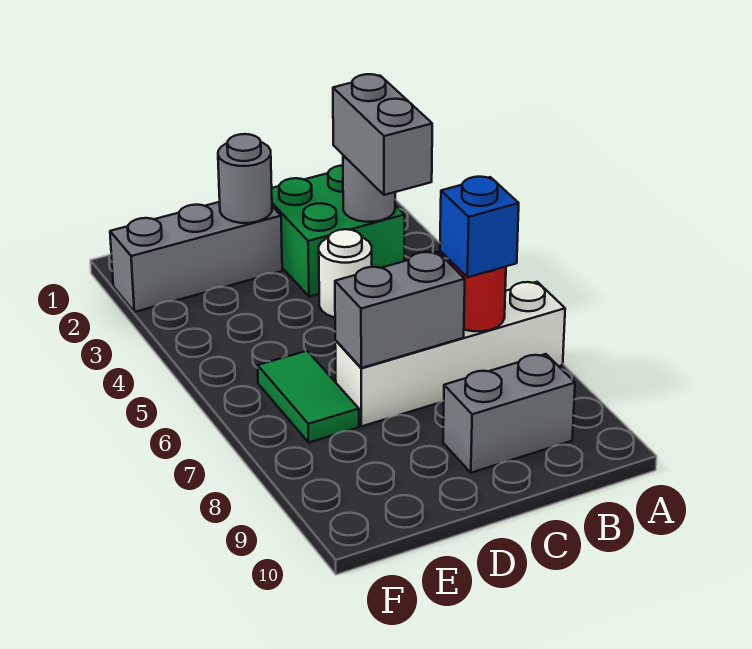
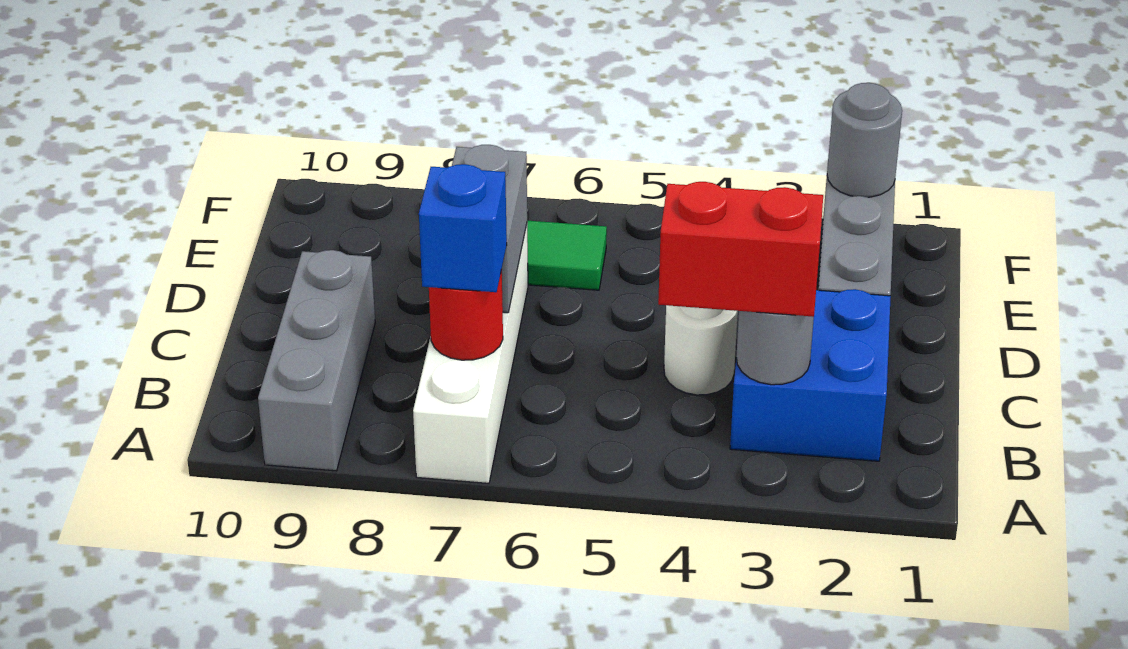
green 2x2 brick [272,166,405,297] -> blue 2x2 brick [730,289,891,461]
grey 1x2 brick [333,74,432,195] -> red 1x2 brick [658,182,823,317]
grey 1x2 brick [443,354,575,473] -> grey 1x3 brick [258,250,375,471]
grey 1x1 round brick [218,134,272,223] -> grey 1x1 round brick moved to [827,83,902,197]

